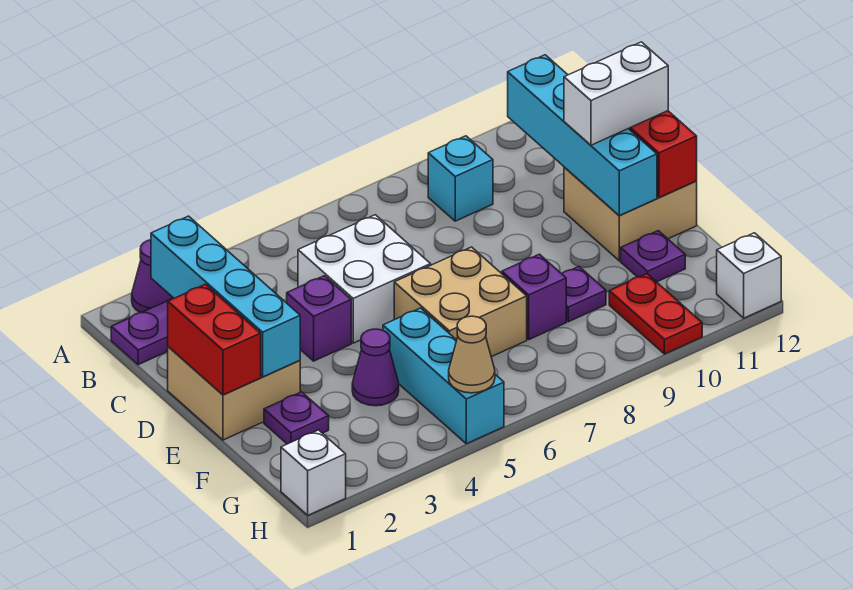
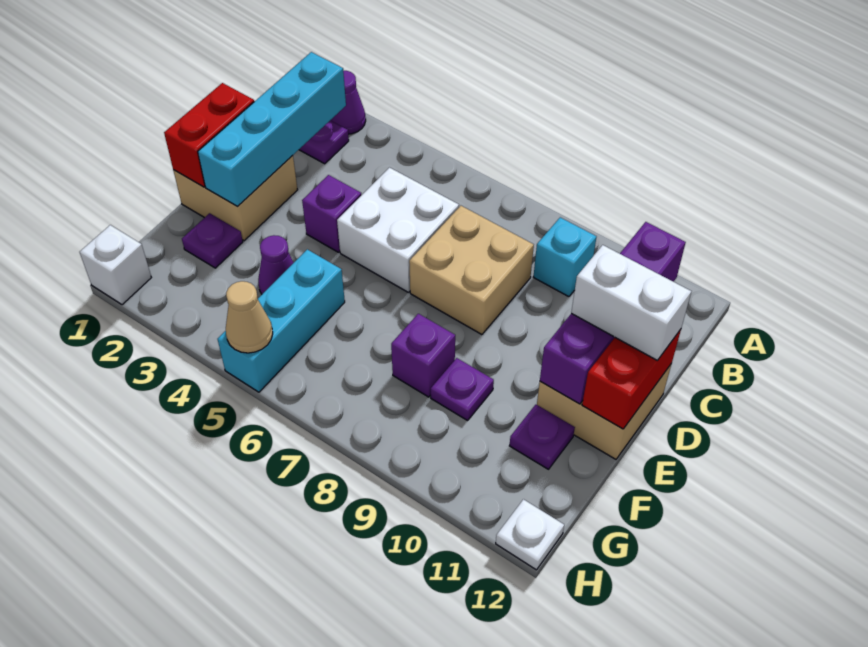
cyan 1x4 brick [508,55,657,216] -> purple 1x4 brick [540,222,686,404]
tan 2x2 brick [394,247,527,357] -> tan 2x2 brick moved to [409,206,534,335]
red 1x2 plate [609,274,702,354] -> none
white 1x1 brick [717,233,781,318] -> white 1x1 plate [496,499,564,570]

